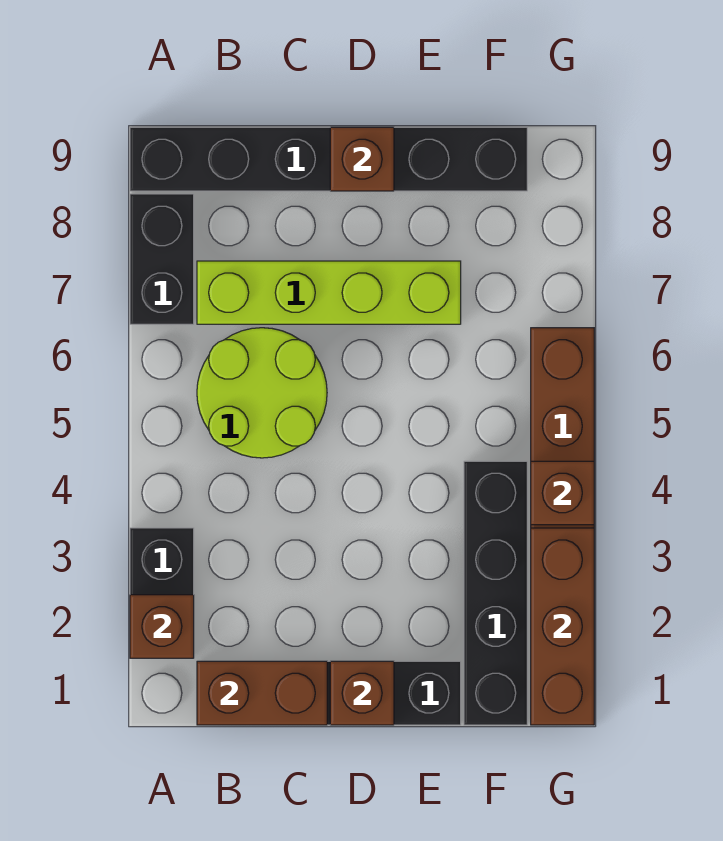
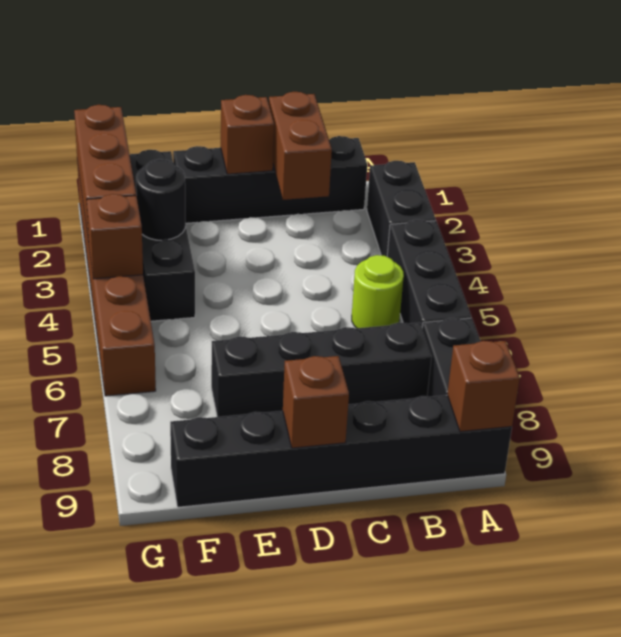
brown 1x1 brick [130,595,194,658] -> brown 1x1 brick moved to [447,341,520,432]
none -> black 1x3 brick [387,220,471,326]
brown 1x2 brick [197,661,327,725] -> brown 1x2 brick turned to [269,92,332,200]
lime 2x2 round brick [197,328,327,458] -> lime 1x1 round brick [352,255,404,328]
lime 1x4 brick [197,261,461,324] -> black 1x4 brick [211,322,432,417]
none -> black 1x1 round brick [136,159,186,240]

